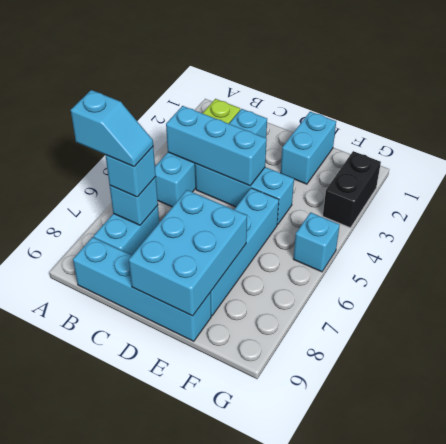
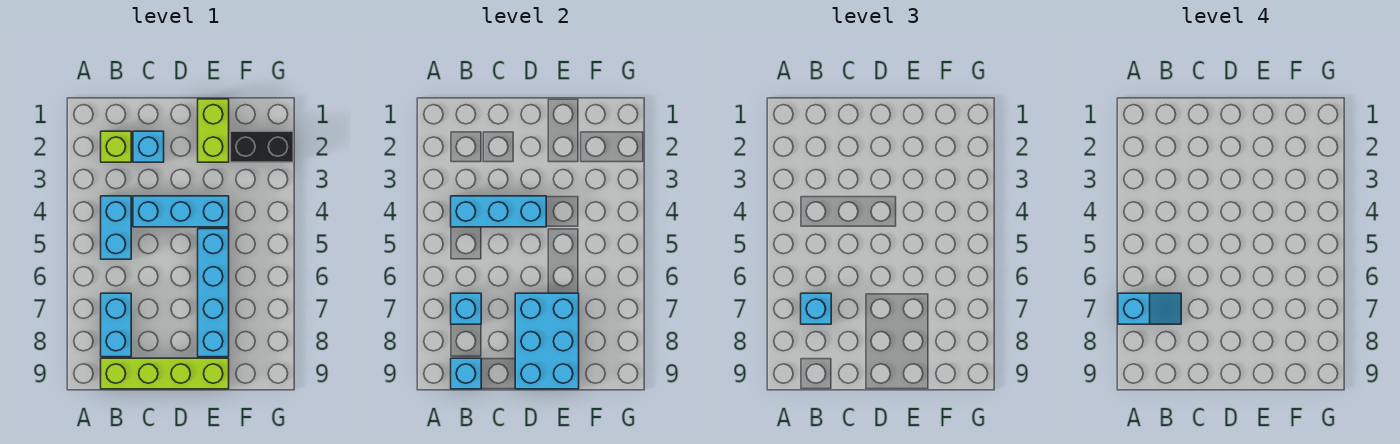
cyan 1x4 brick [73,237,211,341] -> lime 1x4 brick [101,358,229,389]
cyan 1x2 brick [281,112,336,184] -> lime 1x2 brick [198,99,229,162]
black 1x2 brick [323,151,381,228] -> black 1x2 brick turned to [230,131,293,162]
cyan 1x1 brick [293,212,340,272] -> cyan 1x1 brick moved to [451,358,481,389]

